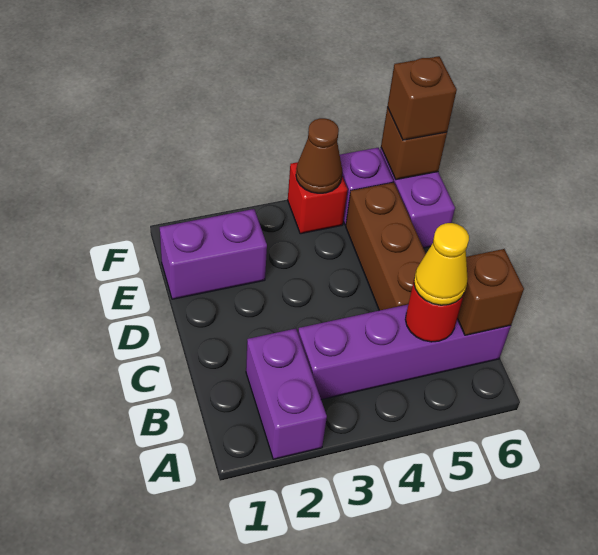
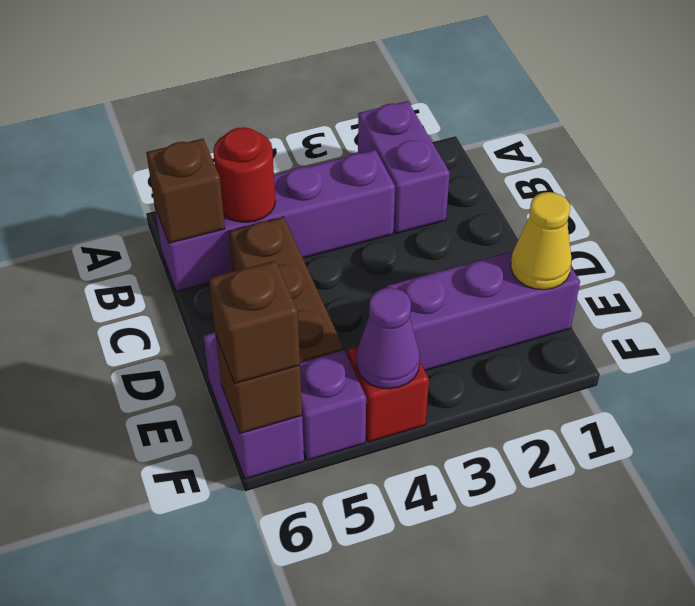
yellow 1x1 cone [414,223,469,305] -> yellow 1x1 cone moved to [511,192,572,290]
purple 1x2 brick [160,209,267,299] -> purple 1x3 brick [386,252,580,371]
brown 1x1 cone [296,118,343,193] -> purple 1x1 cone [356,288,420,389]

